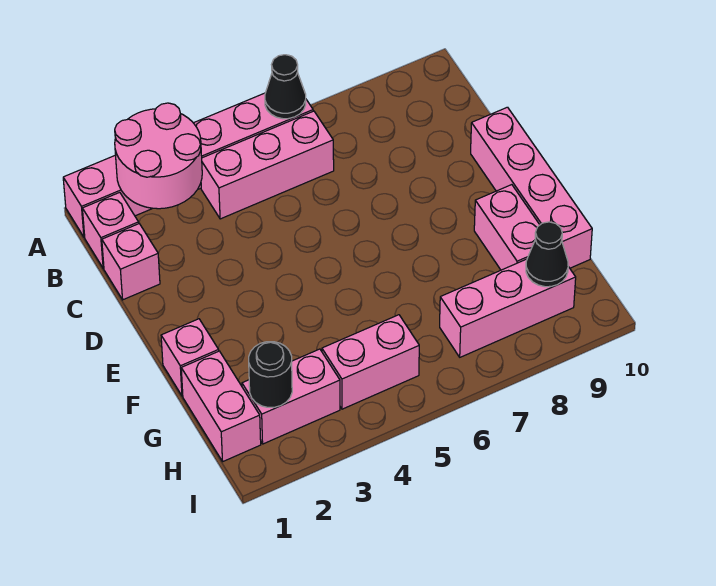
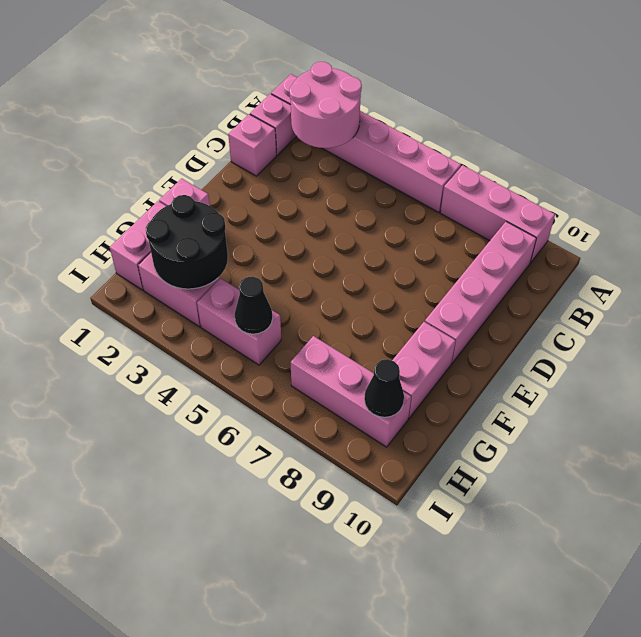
black 1x1 cone [265,55,306,119] -> black 1x1 cone moved to [235,277,273,334]
pink 1x3 brick [201,111,334,219] -> pink 1x3 brick moved to [440,165,555,263]
pink 1x4 brick [471,107,592,268] -> pink 1x4 brick moved to [425,222,536,363]
black 1x1 round brick [249,342,292,407] -> black 2x2 round brick [146,195,228,289]

